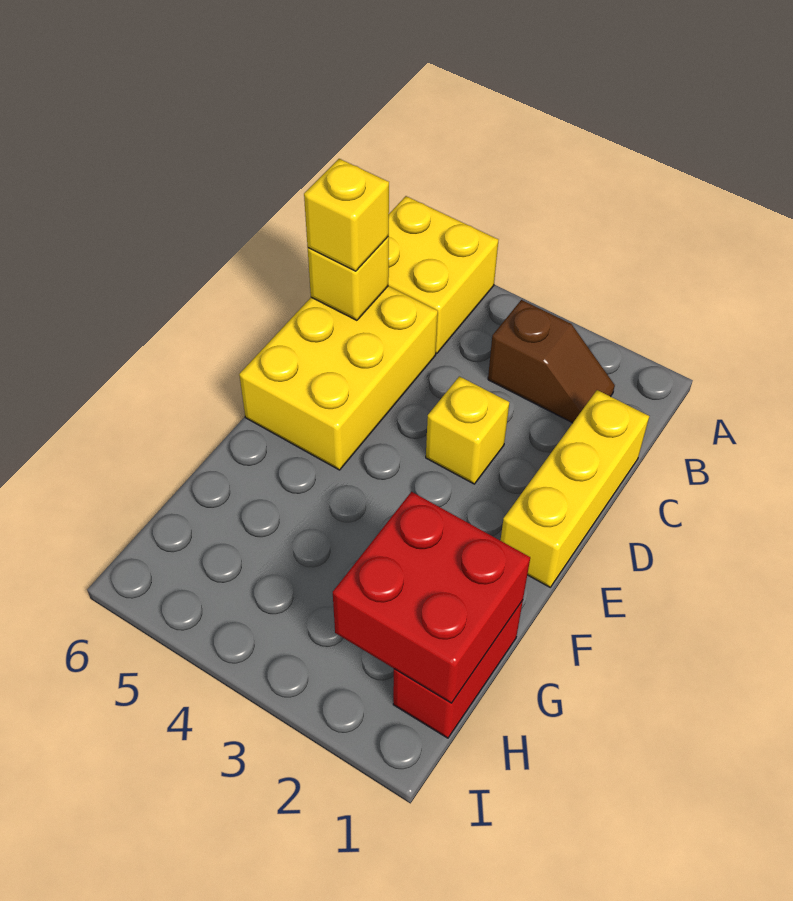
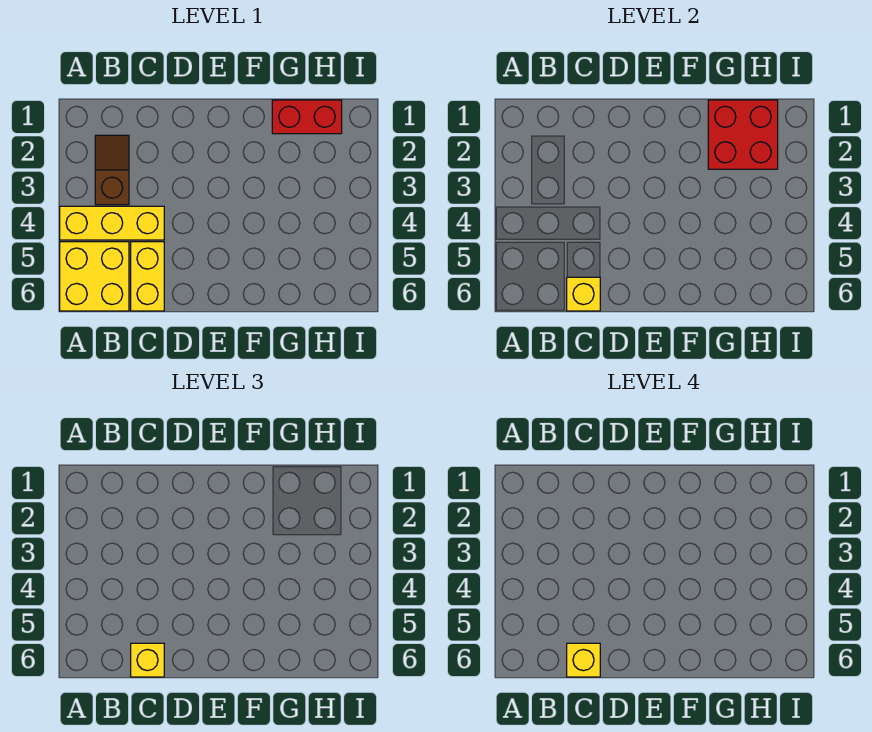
yellow 1x3 brick [500,390,649,587] -> yellow 1x3 brick moved to [60,206,164,240]
yellow 2x3 brick [239,286,438,470] -> yellow 1x2 brick [131,242,164,311]
yellow 1x1 brick [426,376,509,484] -> yellow 1x1 brick moved to [567,643,600,677]

